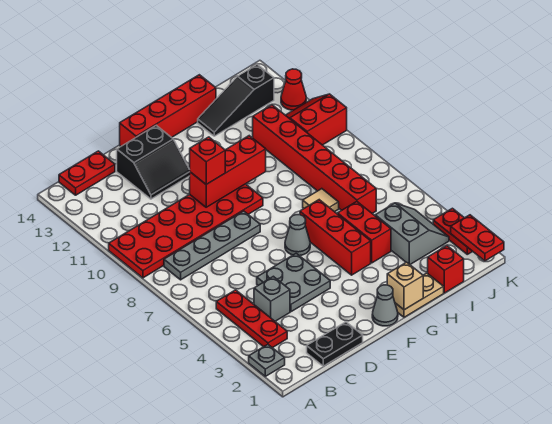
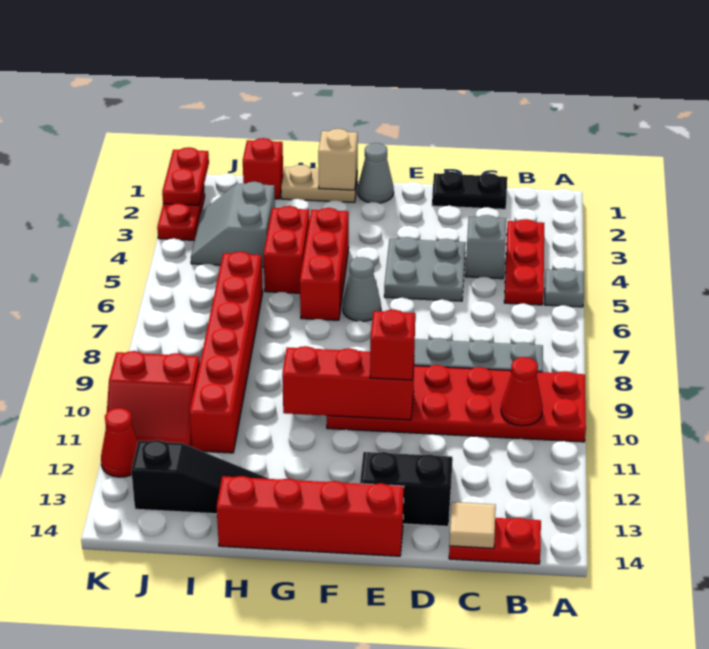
grey 1x1 plate [249,345,285,376] -> grey 1x1 plate moved to [545,268,584,307]
none -> red 1x1 cone [501,357,543,426]
tan 1x1 tile [303,189,339,212] -> tan 1x1 tile moved to [449,502,496,548]

